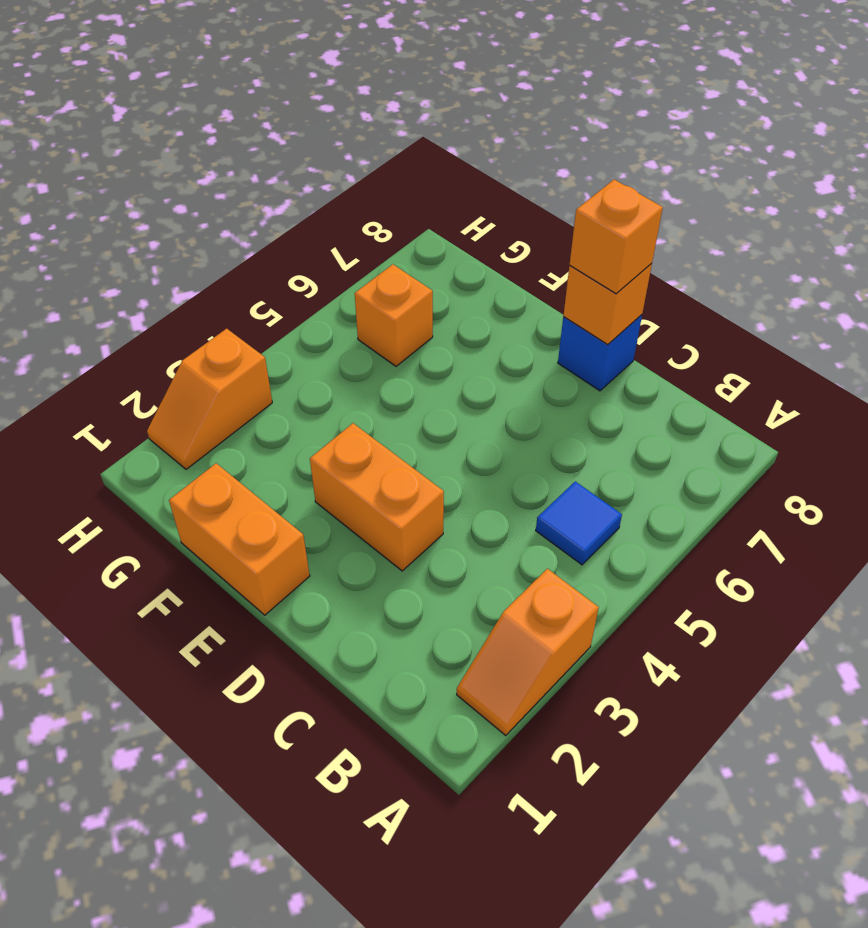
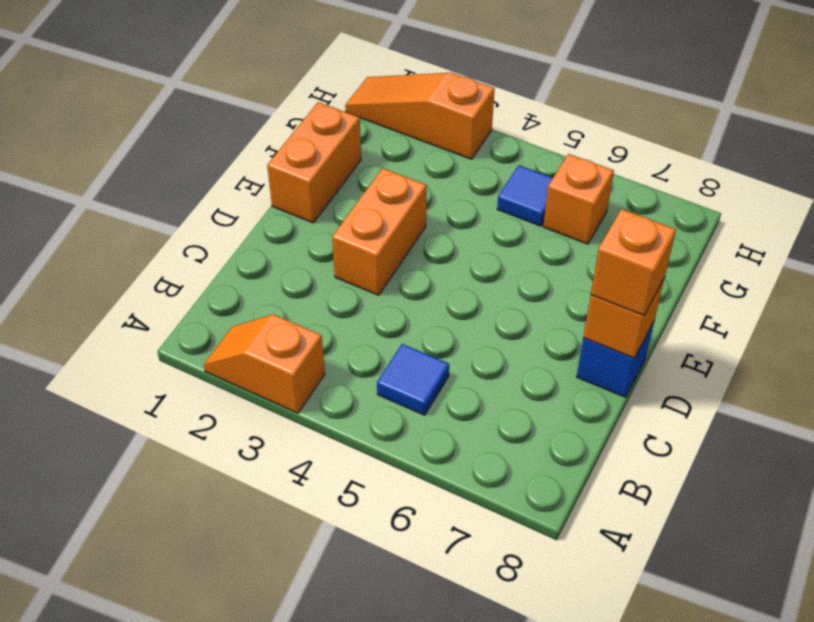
none -> blue 1x1 tile [497,165,553,226]
orange 1x2 slope [147,329,272,469] -> orange 1x3 slope [345,73,495,159]

